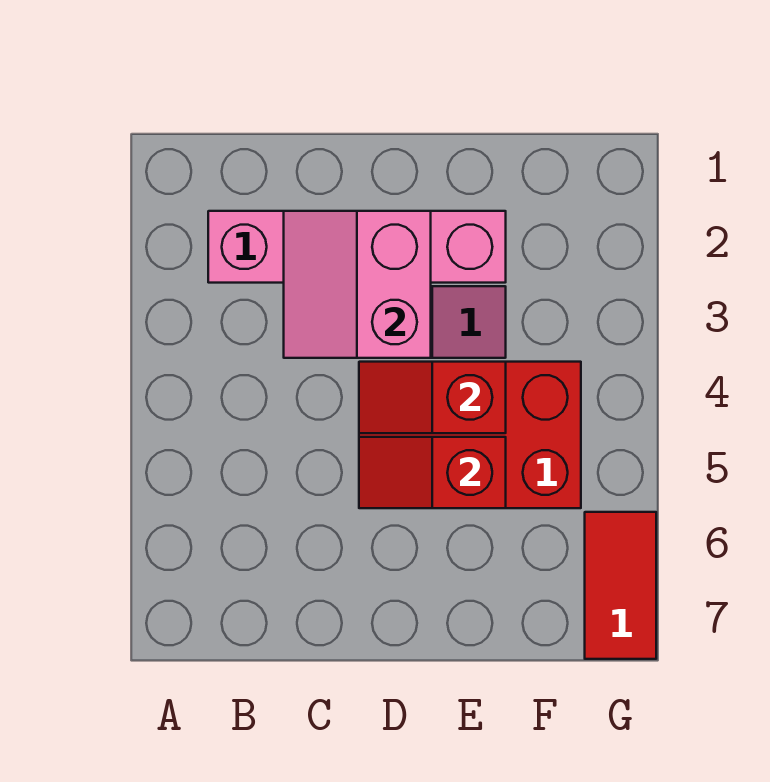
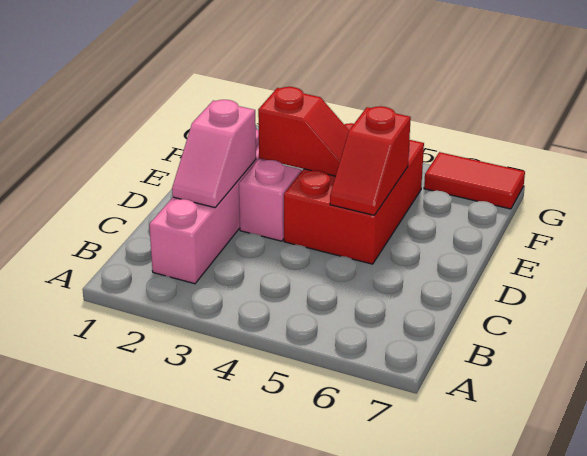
pink 2x2 slope [284,211,431,358] -> pink 1x2 slope [172,100,256,208]
red 1x2 slope [359,362,506,433] -> red 1x2 slope turned to [258,87,349,176]

